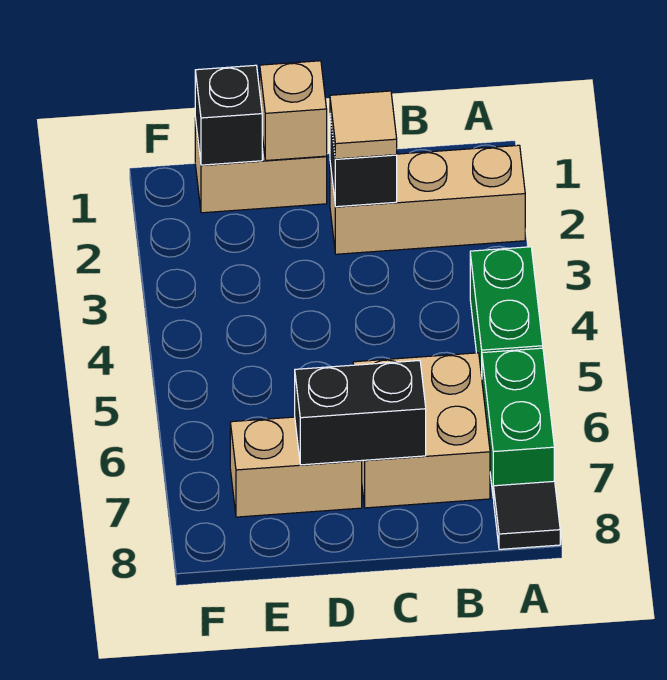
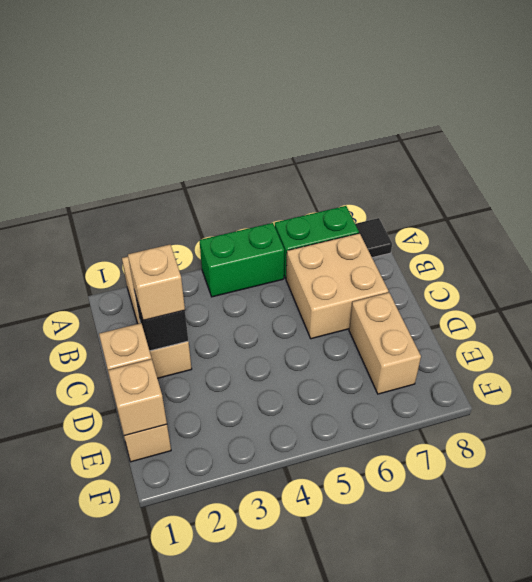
tan 1x1 tile [330,91,397,159] -> tan 1x1 brick [128,245,185,320]
black 1x2 brick [295,361,426,465] -> none
black 1x1 brick [195,65,262,165] -> tan 1x1 brick [108,359,167,436]

